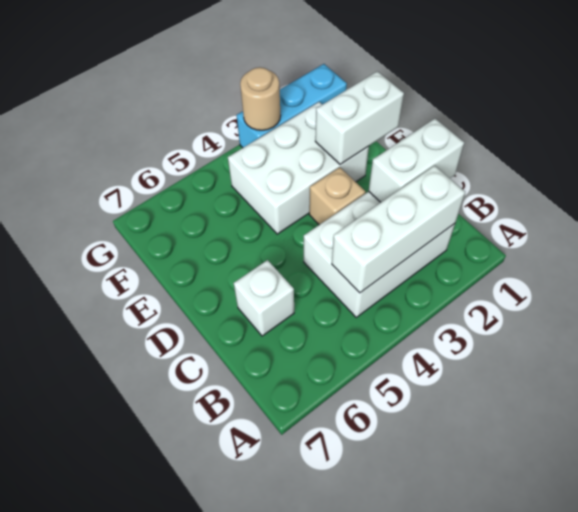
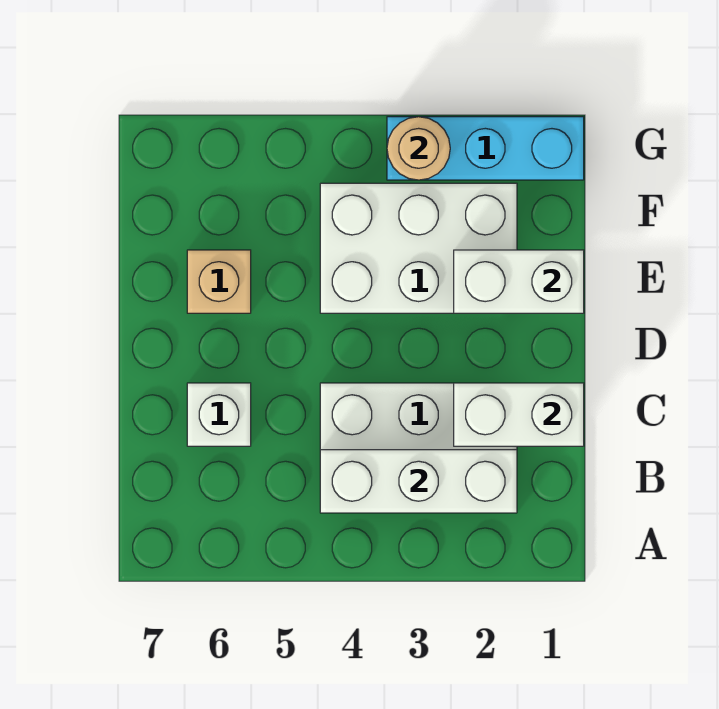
tan 1x1 brick [309,167,366,225] -> tan 1x1 brick moved to [187,250,251,313]

